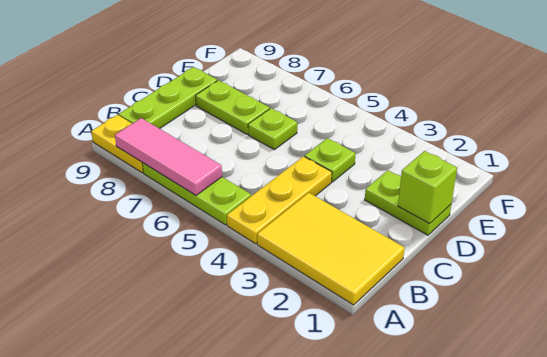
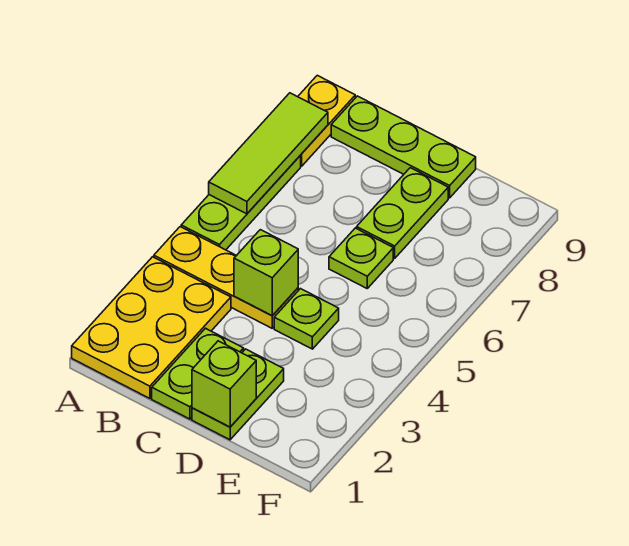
yellow 2x3 tile [257,193,405,305] -> yellow 2x3 plate [72,257,231,398]
pink 1x3 tile [115,118,222,195] -> lime 1x3 tile [209,93,328,214]
none -> lime 1x2 plate [152,328,244,419]
none -> lime 1x1 brick [234,230,298,316]

